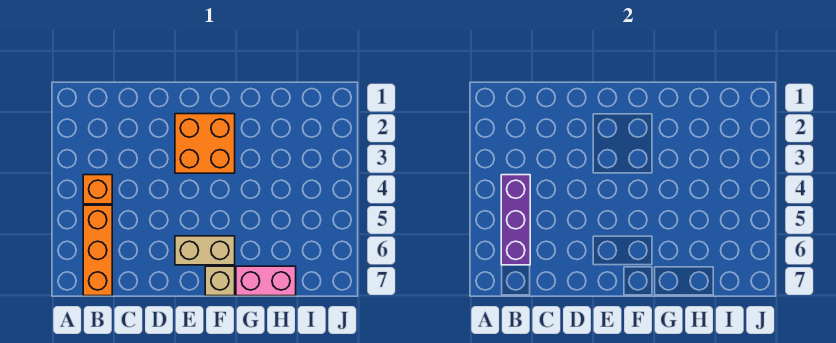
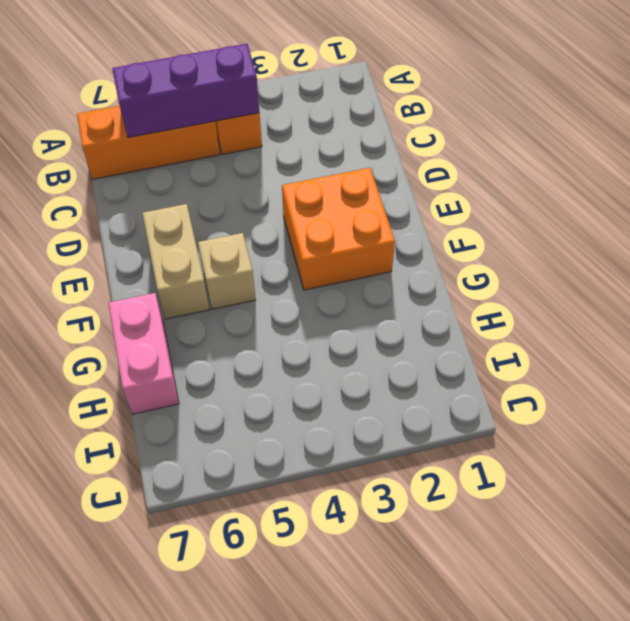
tan 1x1 brick [205,266,235,296] -> tan 1x1 brick moved to [198,233,256,309]

